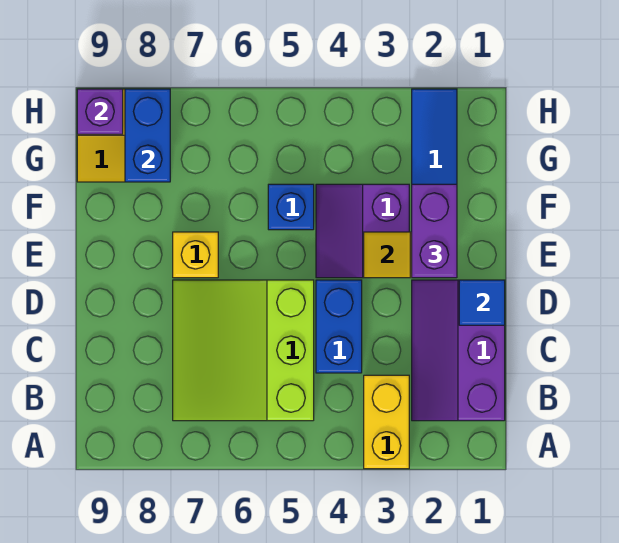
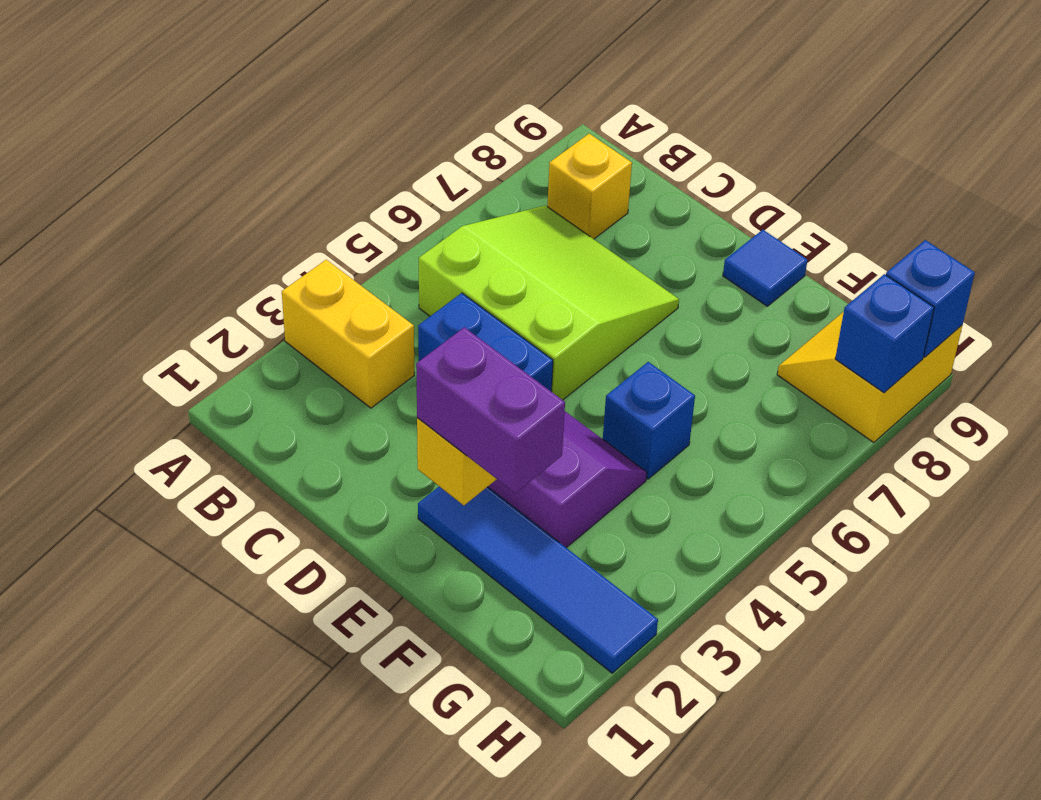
purple 2x3 slope [412,280,505,421] -> none
blue 1x1 tile [459,280,505,325] -> blue 1x1 tile moved to [723,230,807,306]
yellow 1x1 brick [173,232,218,278] -> yellow 1x1 brick moved to [547,134,632,239]
blue 1x2 brick [125,89,170,182] -> blue 1x1 brick [835,274,934,393]
purple 1x1 brick [77,89,123,134] -> blue 1x1 brick [886,240,975,357]

